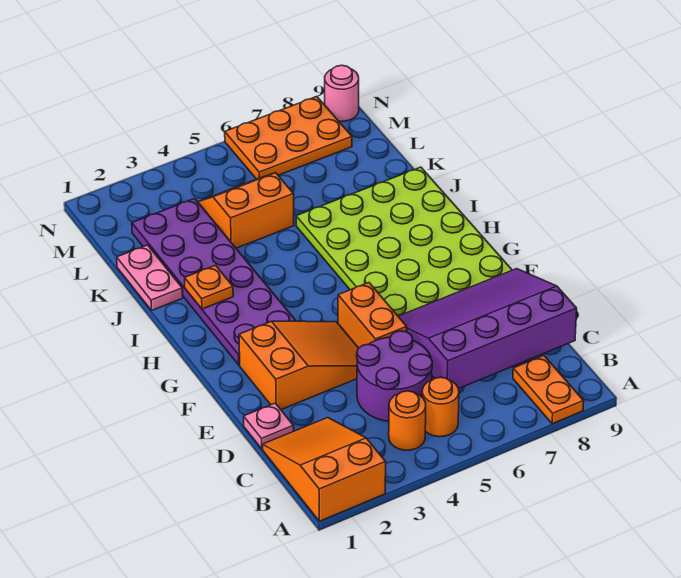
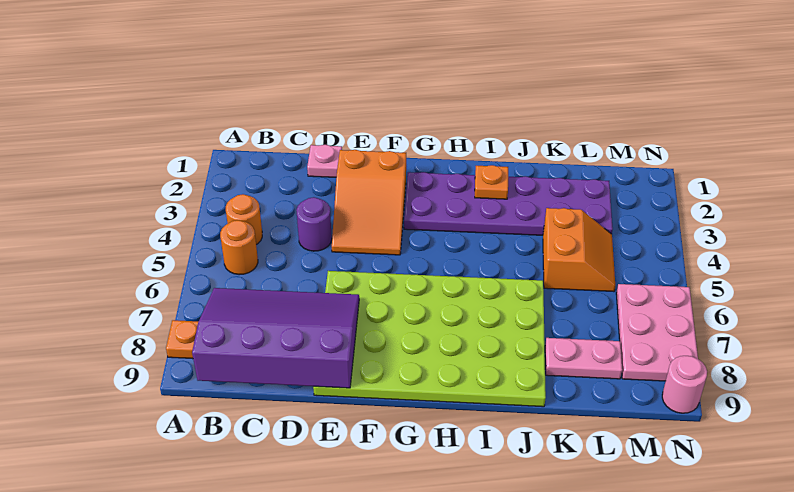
orange 2x3 slope [263,418,386,521] -> none
purple 2x2 round brick [357,331,432,421] -> purple 1x1 round brick [296,197,332,251]
purple 3x4 slope [398,269,577,388] -> purple 3x4 slope turned to [192,288,359,388]
orange 1x2 brick [338,283,407,348] -> none
pink 1x2 plate [117,245,183,310] -> pink 1x2 plate moved to [545,338,622,379]
orange 2x3 plate [225,97,352,179] -> pink 2x3 plate [616,284,698,381]

